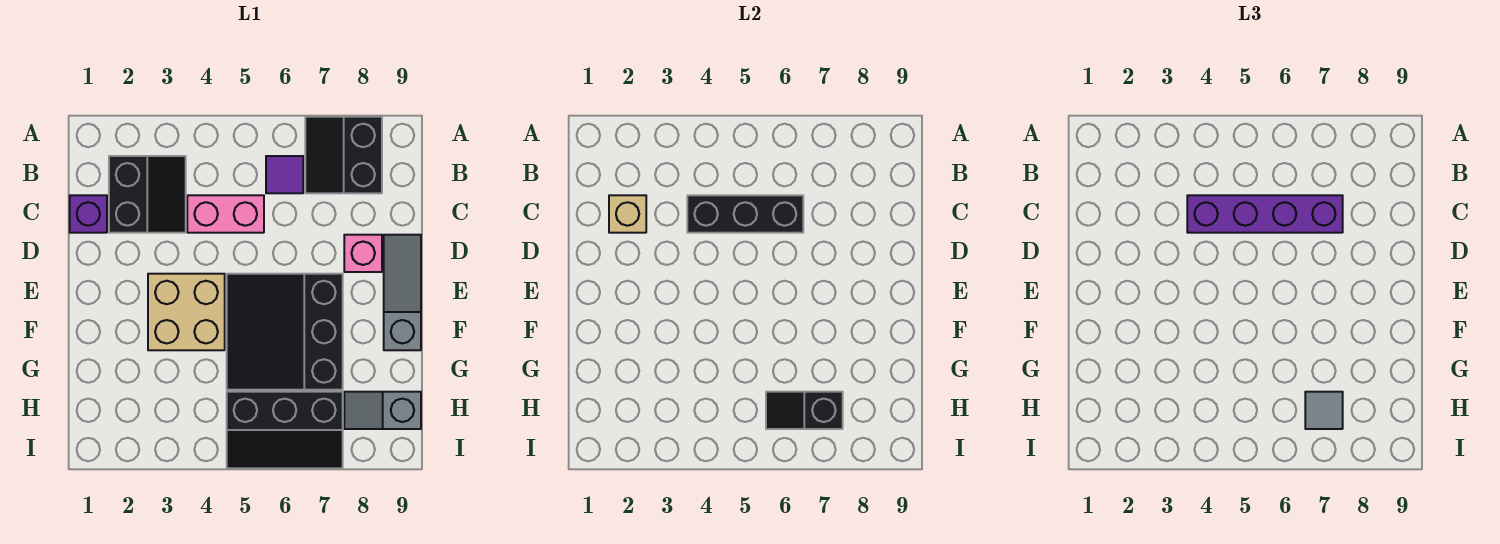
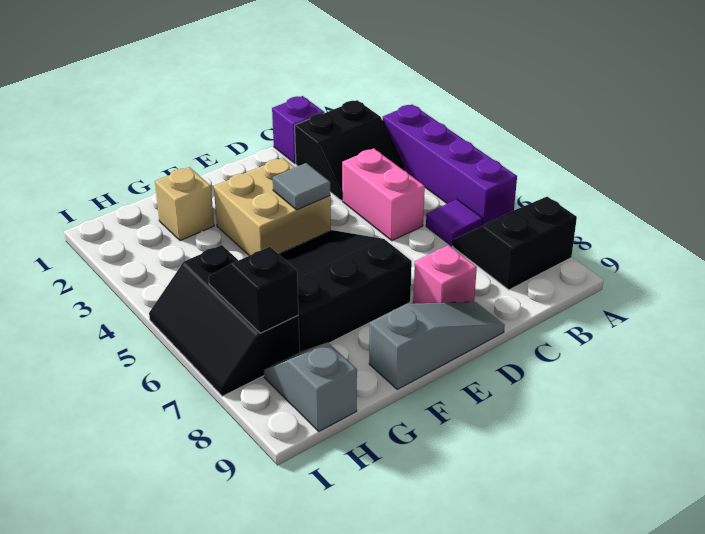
tan 1x1 brick [609,195,646,233] -> tan 1x1 brick moved to [155,167,214,241]
black 1x3 brick [687,195,803,233] -> none
purple 1x4 brick [1187,195,1343,233] -> purple 1x4 brick moved to [383,105,517,225]
grey 1x1 tile [1305,392,1343,429] -> grey 1x1 tile moved to [273,163,330,210]

